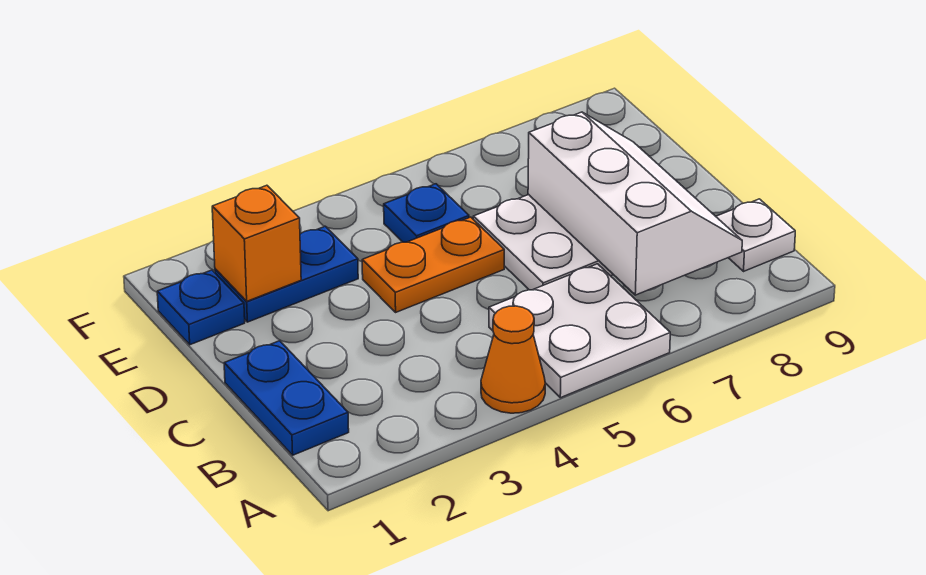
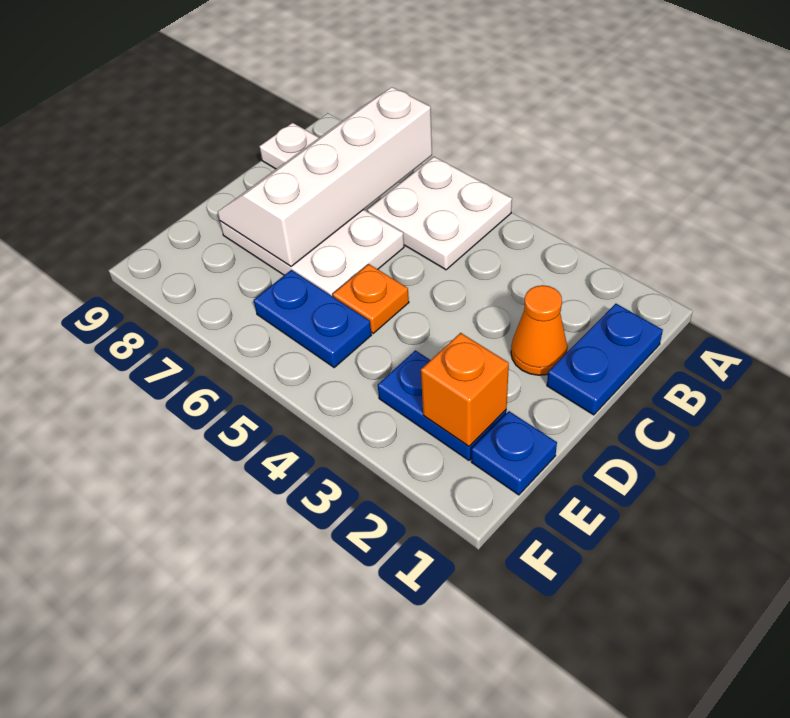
orange 1x1 cone [481,306,545,413] -> orange 1x1 cone moved to [511,285,568,375]
white 2x3 slope [528,112,742,295] -> white 2x4 slope [218,87,432,266]
orange 1x2 plate [362,217,504,312] -> orange 1x1 plate [333,264,409,333]
blue 1x1 plate [384,184,469,242] -> blue 1x2 plate [254,270,371,367]

